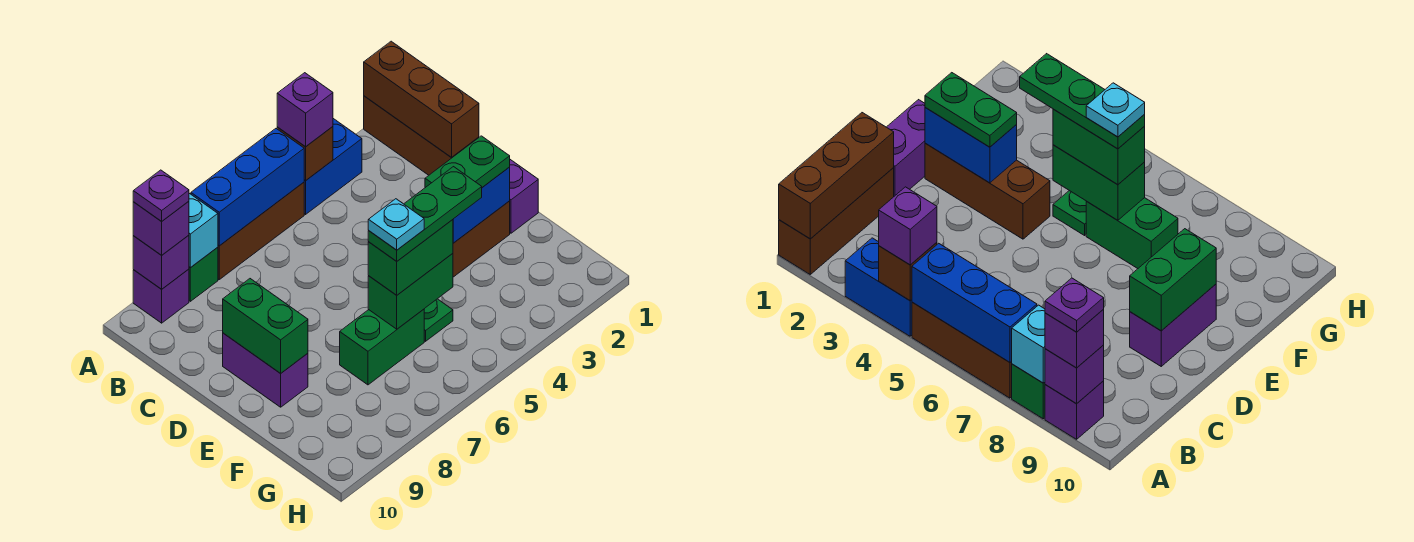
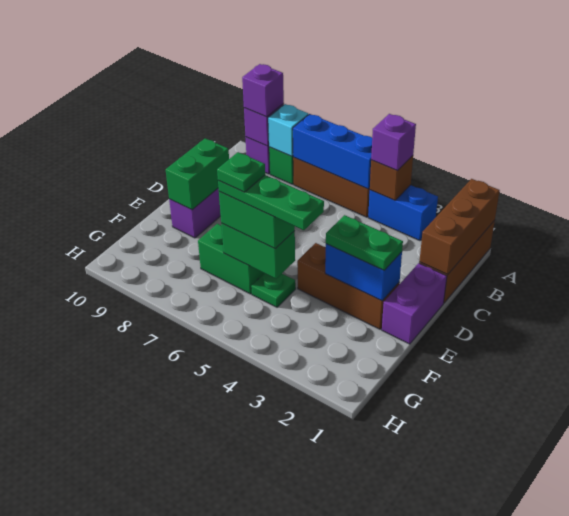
purple 1x1 plate [133,170,189,221] -> none
cyan 1x1 plate [368,199,424,250] -> green 1x1 plate [217,152,265,192]

